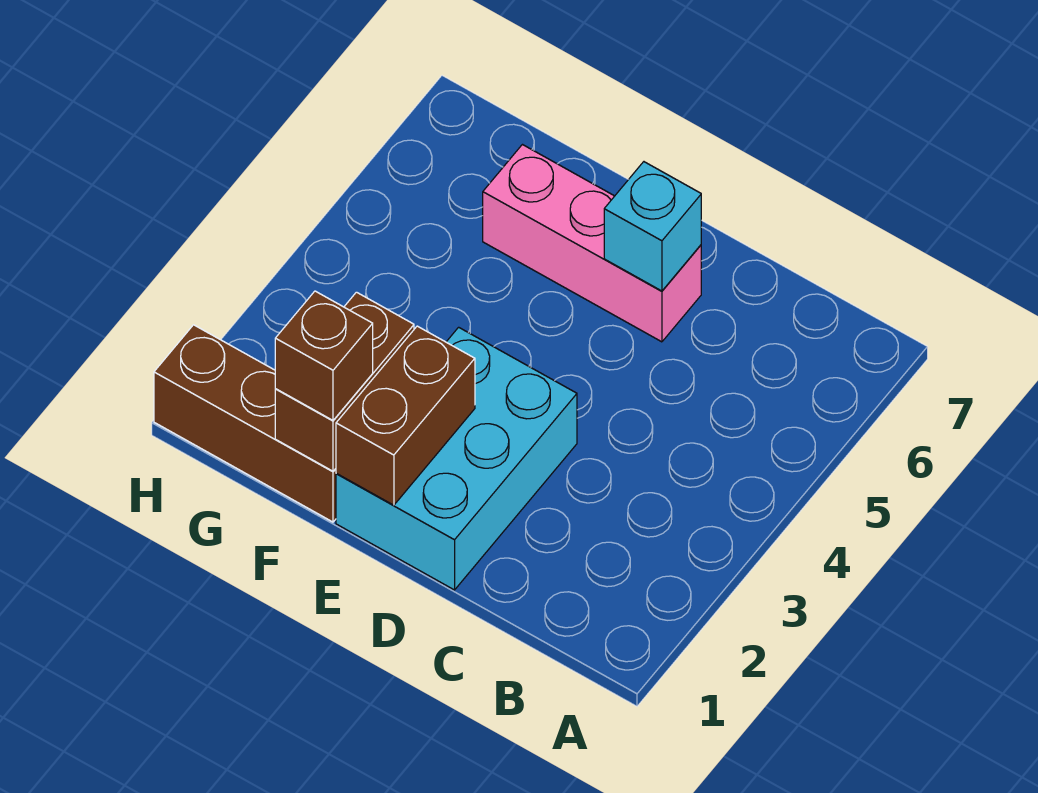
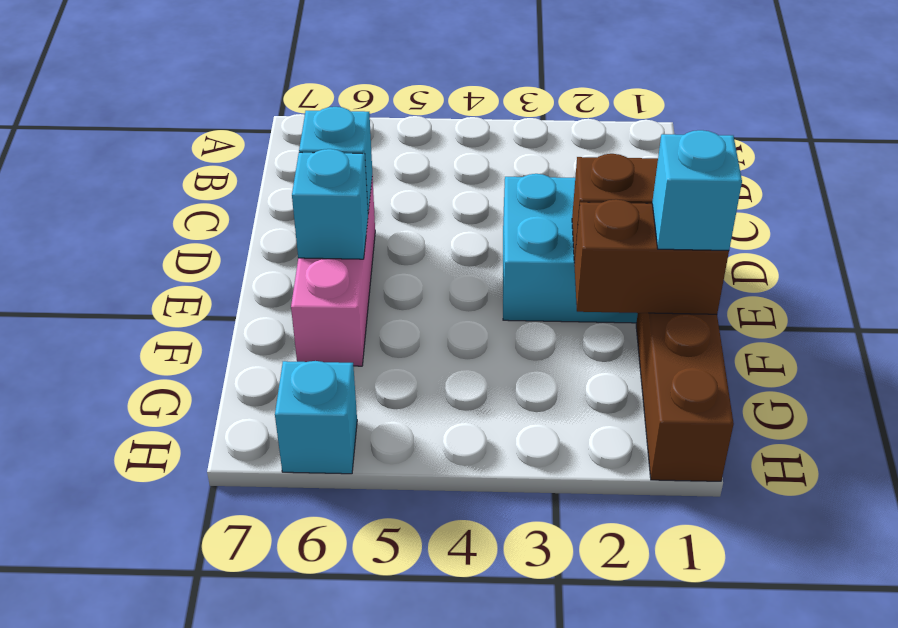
none -> cyan 1x1 brick [292,149,368,259]
brown 1x1 brick [275,291,373,420] -> cyan 1x1 brick [652,130,742,250]
none -> cyan 1x1 brick [275,361,357,474]

